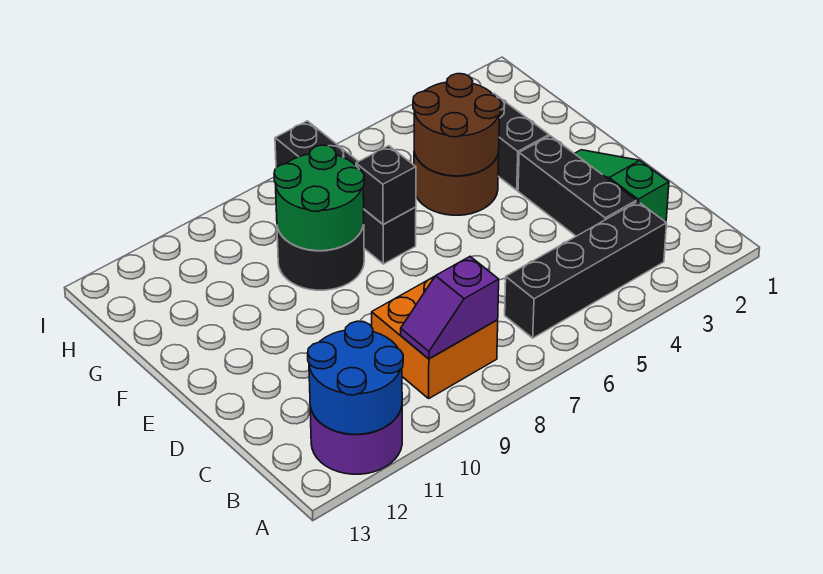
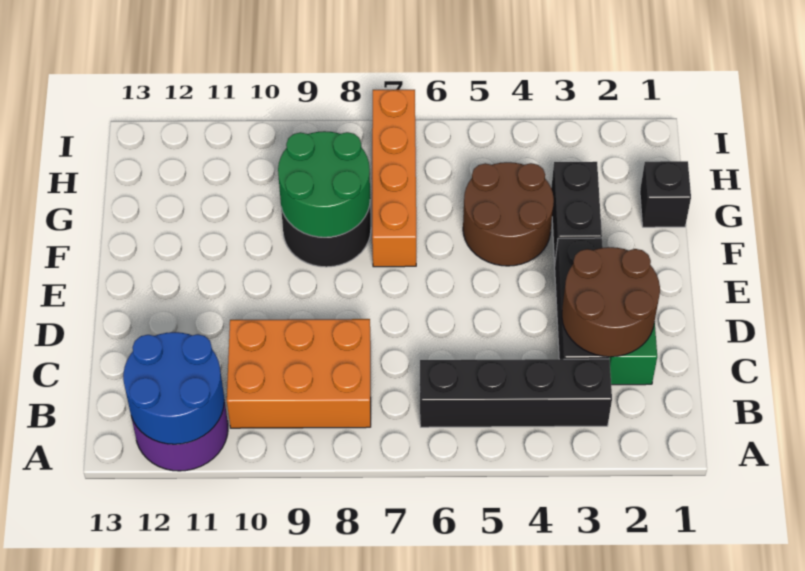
orange 2x2 brick [372,276,498,398] -> orange 2x3 brick [227,319,371,428]
purple 1x2 slope [401,257,499,359] -> none
brown 2x2 round brick [413,74,501,176] -> brown 2x2 round brick moved to [562,247,660,357]
black 1x4 brick [275,121,416,264] -> orange 1x4 brick [372,90,416,267]
black 1x1 brick [356,146,416,224] -> black 1x1 brick moved to [640,161,691,227]

